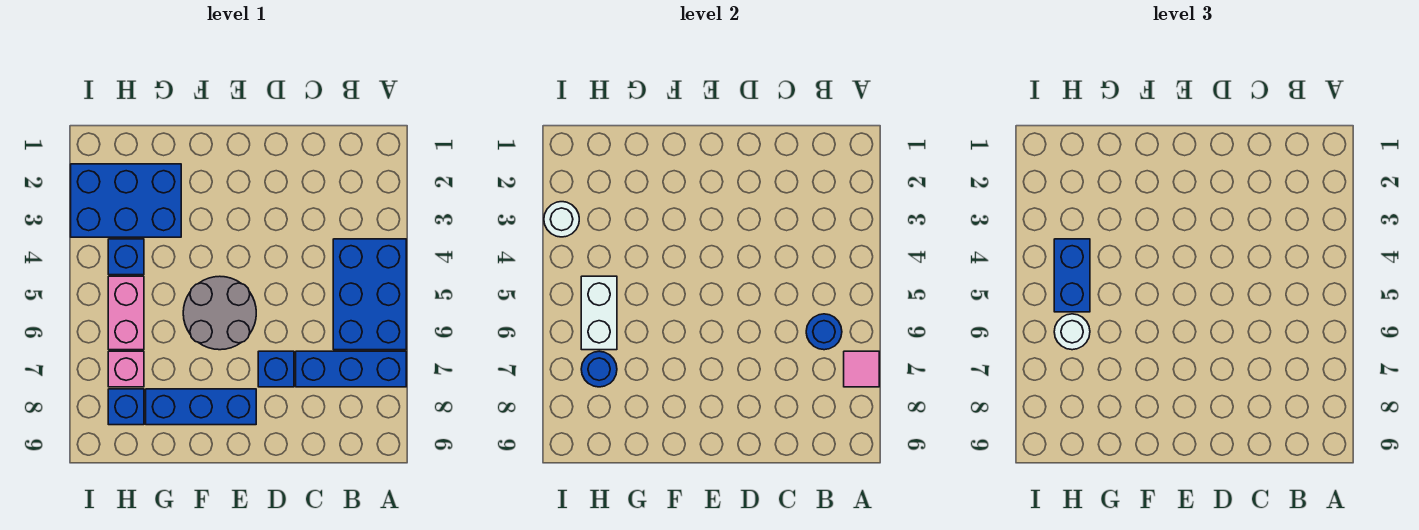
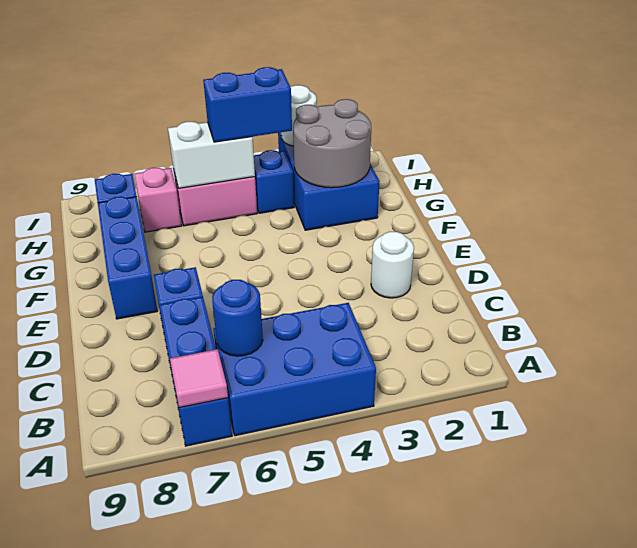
grey 2x2 round brick [183,276,256,350] -> grey 2x2 round brick moved to [293,99,371,188]
white 1x1 round brick [1054,314,1090,350] -> white 1x1 round brick moved to [371,232,414,298]
blue 1x1 round brick [581,351,617,387] -> none

